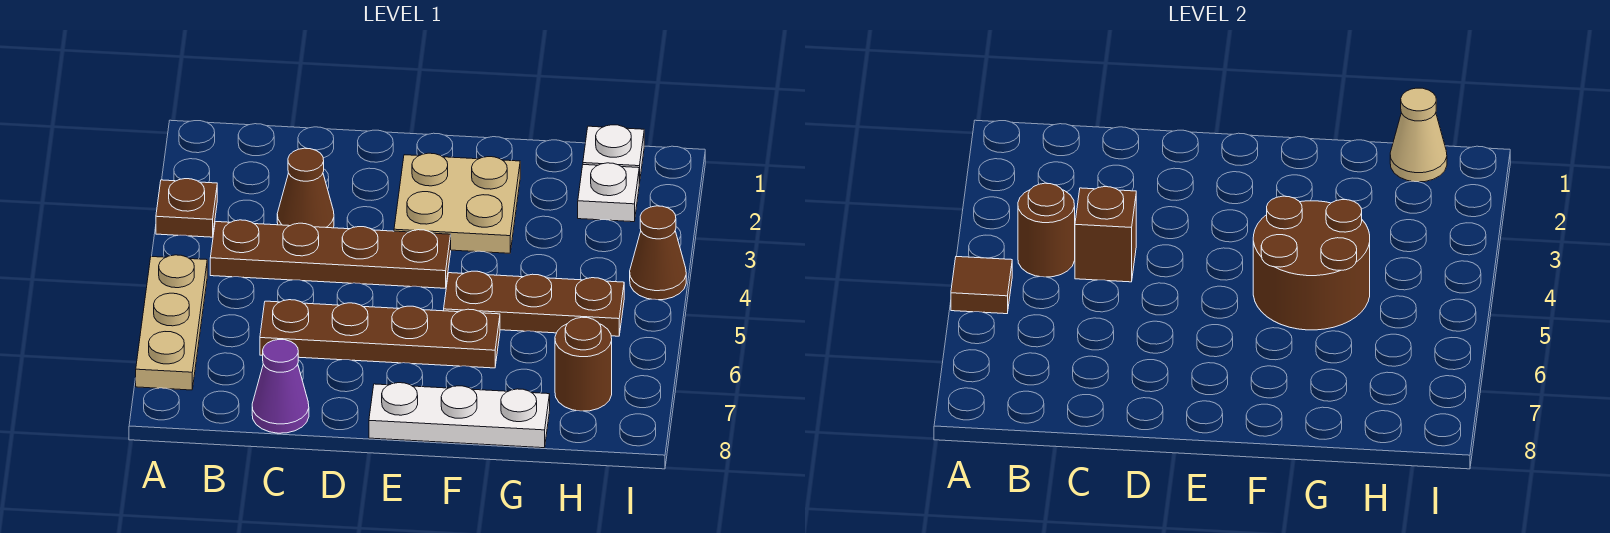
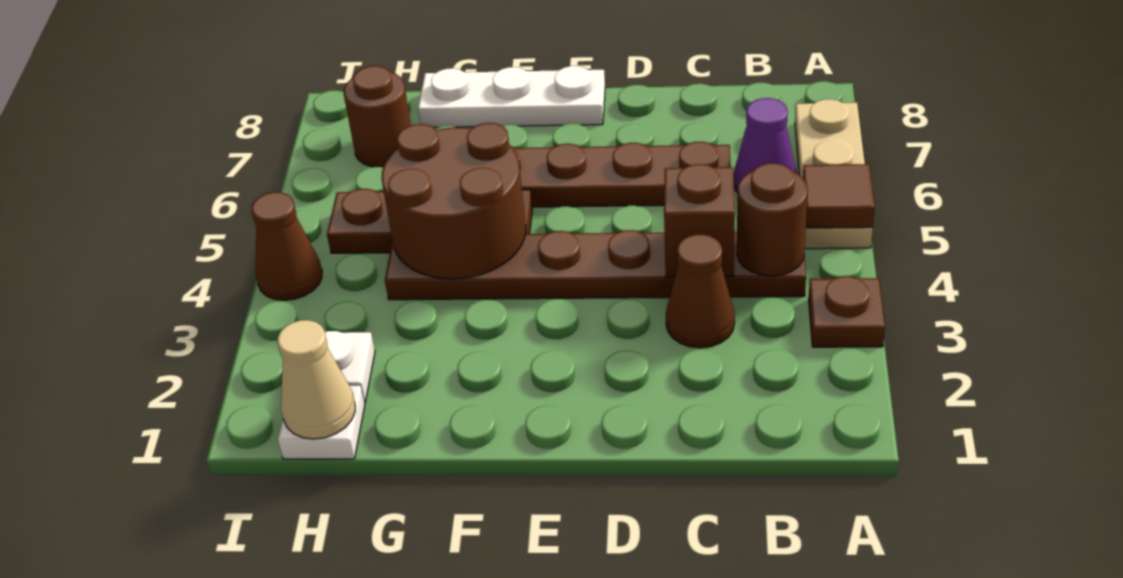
brown 1x4 plate [210,220,451,288] -> brown 1x6 plate [385,230,806,300]
purple 1x1 cone [252,340,309,433] -> purple 1x1 cone moved to [734,98,797,192]
tan 2x2 plate [394,153,520,253] -> none

